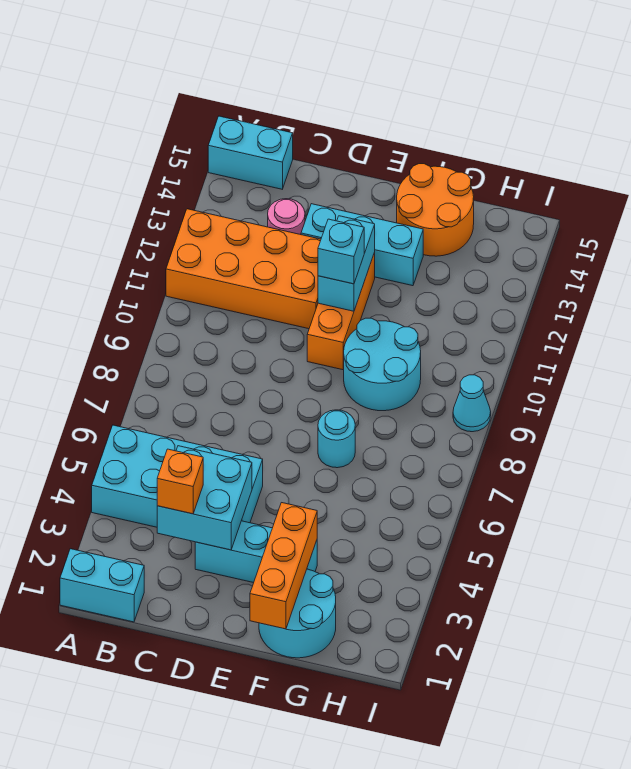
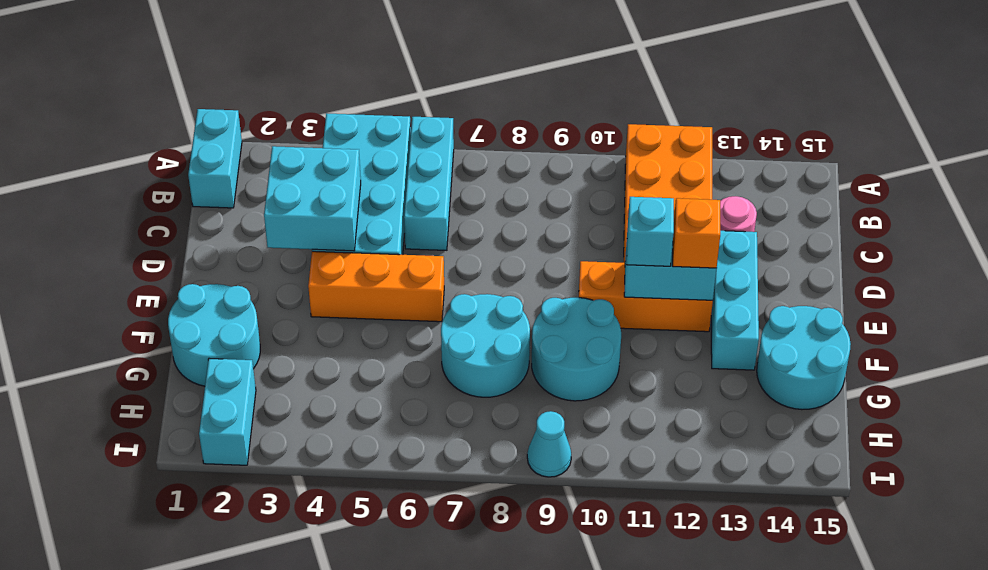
cyan 1x2 brick [208,116,293,189] -> cyan 1x2 brick moved to [199,358,256,465]
orange 1x1 brick [157,449,203,514] -> orange 1x1 brick moved to [673,198,720,268]
cyan 1x3 brick [195,521,317,583] -> cyan 1x3 brick moved to [404,117,454,250]
orange 1x3 brick [250,503,317,629] -> orange 1x3 brick moved to [308,251,444,322]
cyan 1x1 round brick [318,410,355,468] -> cyan 2x2 round brick [441,294,530,397]
orange 2x2 round brick [397,164,474,256] -> cyan 2x2 round brick [757,306,851,410]

